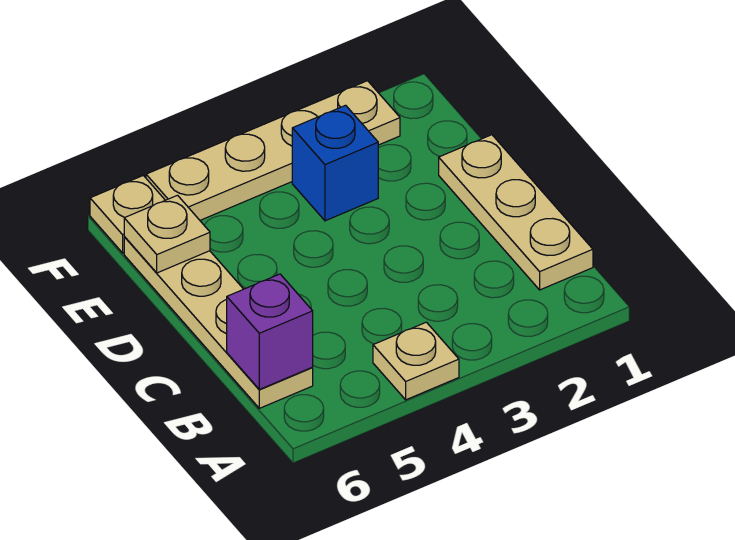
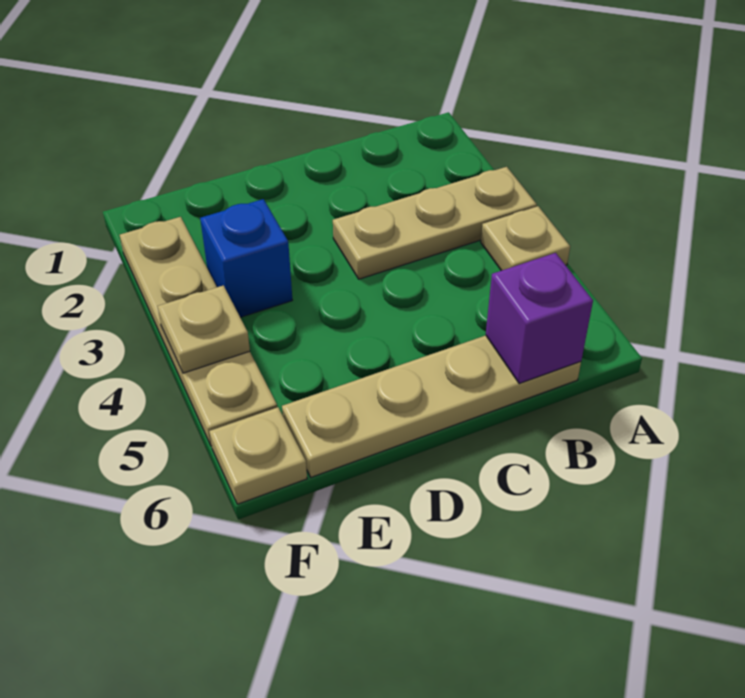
tan 1x3 plate [439,135,593,290] -> tan 1x3 plate moved to [333,167,537,279]
tan 1x1 plate [124,195,210,273] -> tan 1x1 plate moved to [157,285,250,373]

